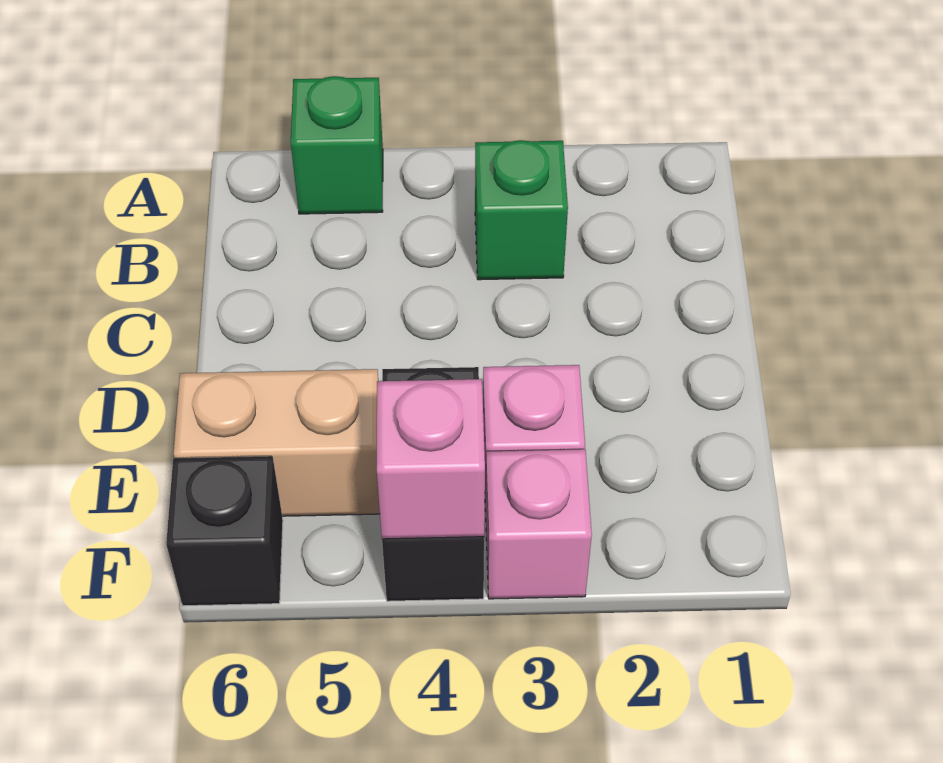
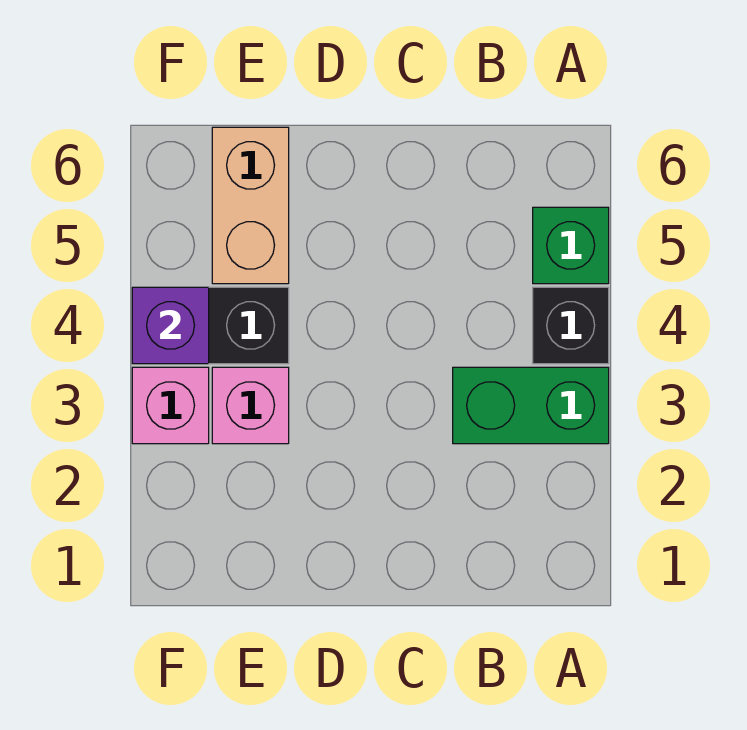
green 1x1 brick [475,140,568,280] -> green 1x2 brick [453,367,609,444]
pink 1x1 brick [377,379,485,539] -> purple 1x1 brick [132,287,209,364]
black 1x1 brick [166,456,283,606] -> black 1x1 brick moved to [533,287,609,364]

